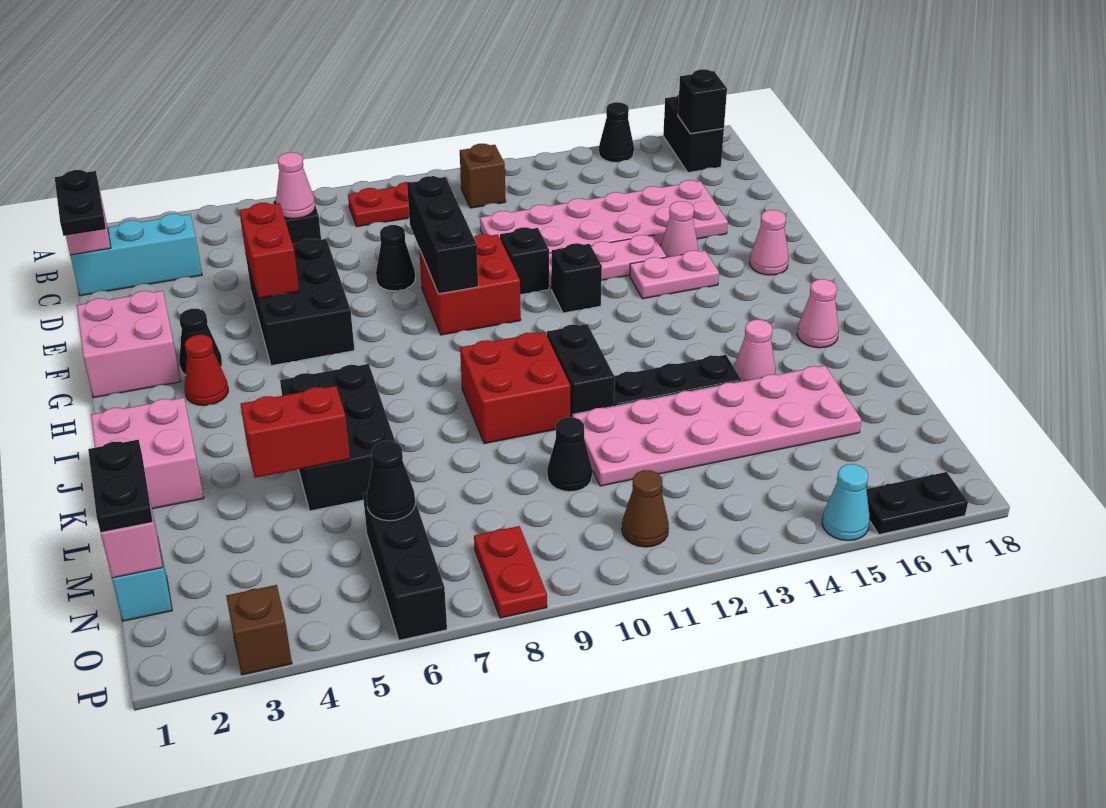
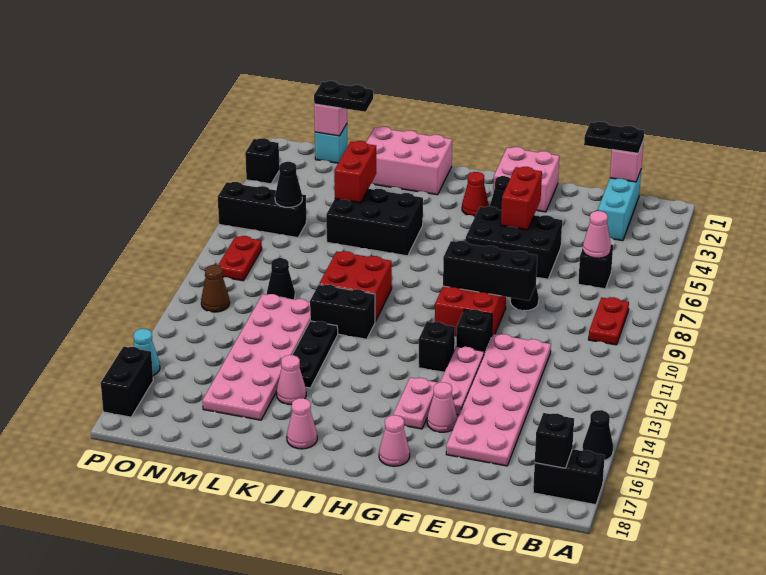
brown 1x1 brick [460,144,506,208] -> none
red 1x2 brick [239,203,299,299] -> red 1x2 brick turned to [501,167,542,230]
pink 2x2 brick [91,398,204,509] -> pink 2x3 brick [366,127,452,195]
red 1x2 plate [474,526,547,618] -> red 1x2 plate turned to [218,236,262,281]
brown 1x1 brick [226,585,292,675] -> black 1x1 brick [245,138,279,184]
black 1x2 plate [866,472,968,535] -> black 1x2 brick [101,347,153,417]

